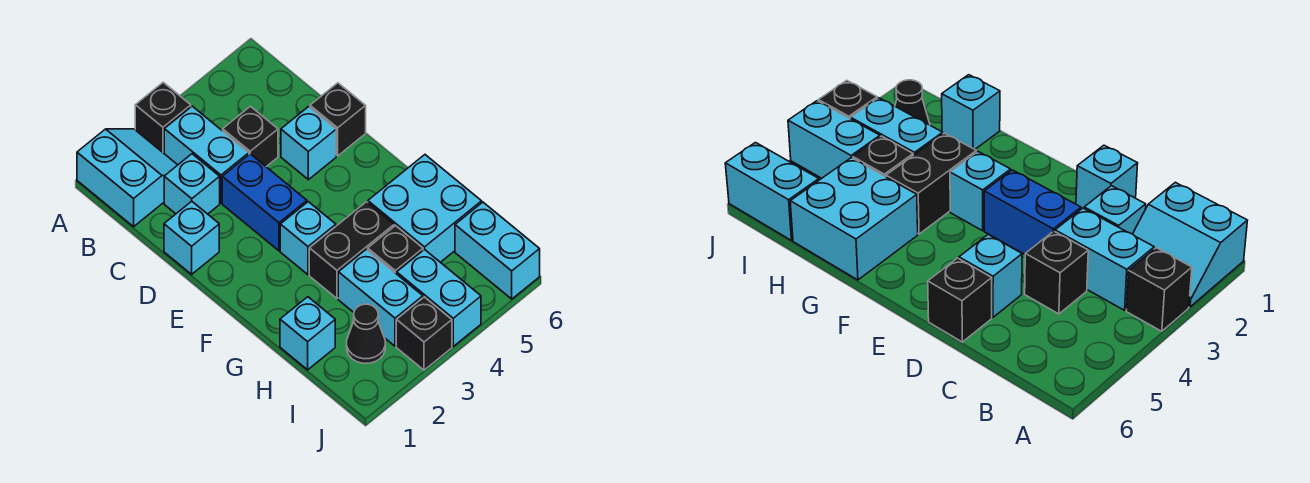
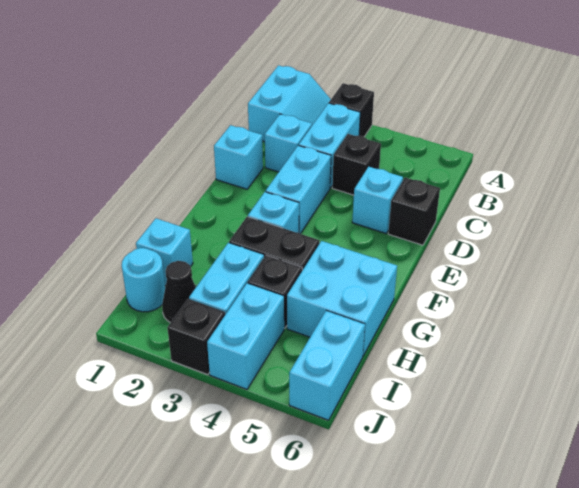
blue 1x2 brick [222,154,307,251] -> cyan 1x2 brick [266,145,331,234]
none -> cyan 1x1 round brick [122,248,165,312]

